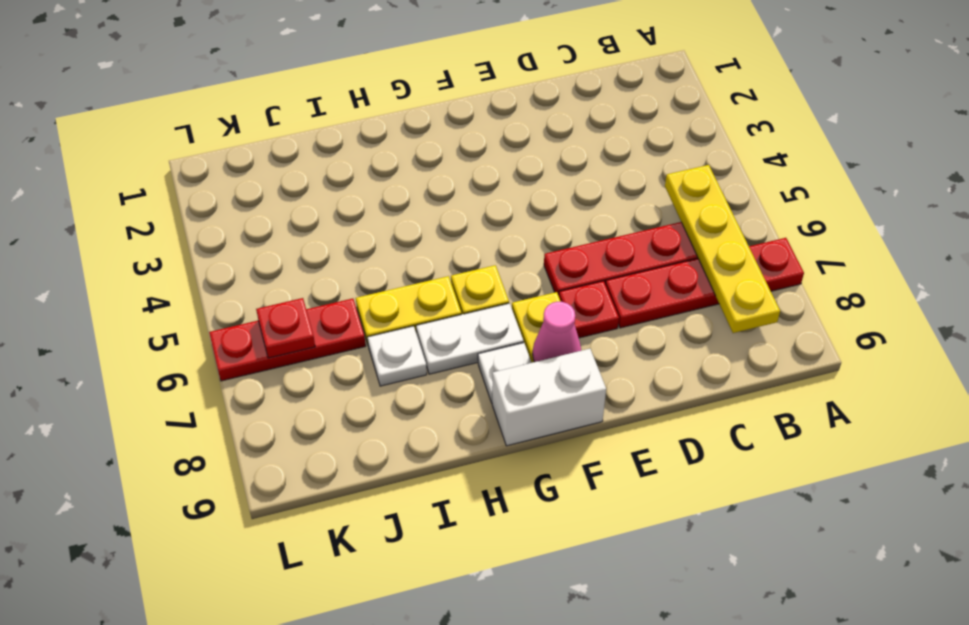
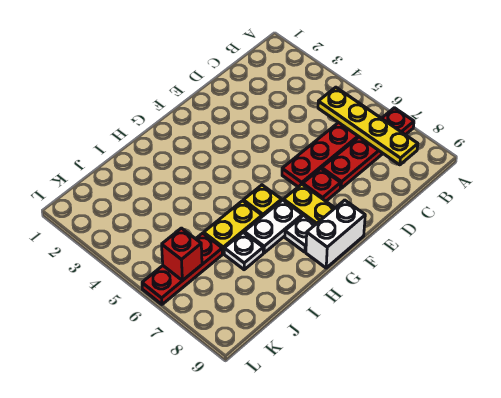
pink 1x1 cone [533,302,581,362] -> none
red 1x1 plate [256,298,315,358] -> red 1x1 brick [162,228,202,280]

